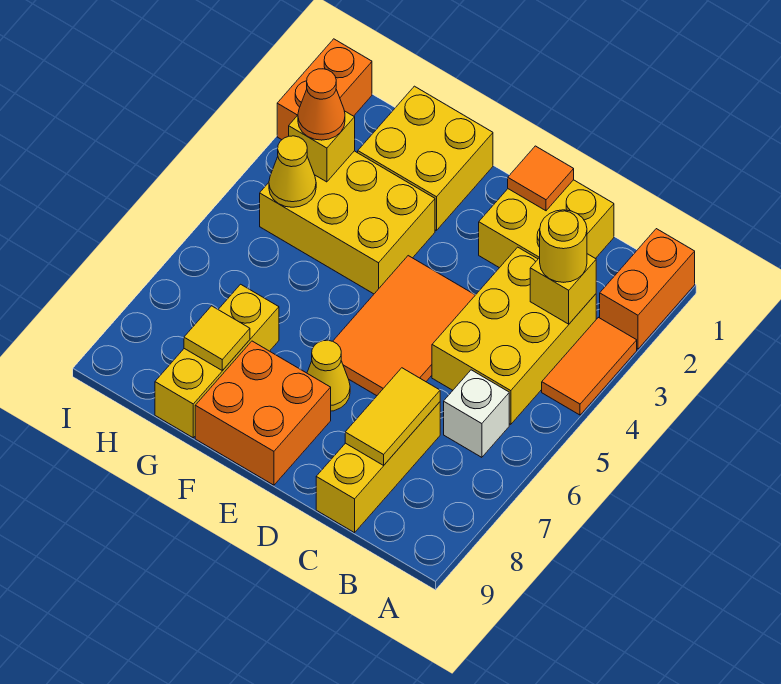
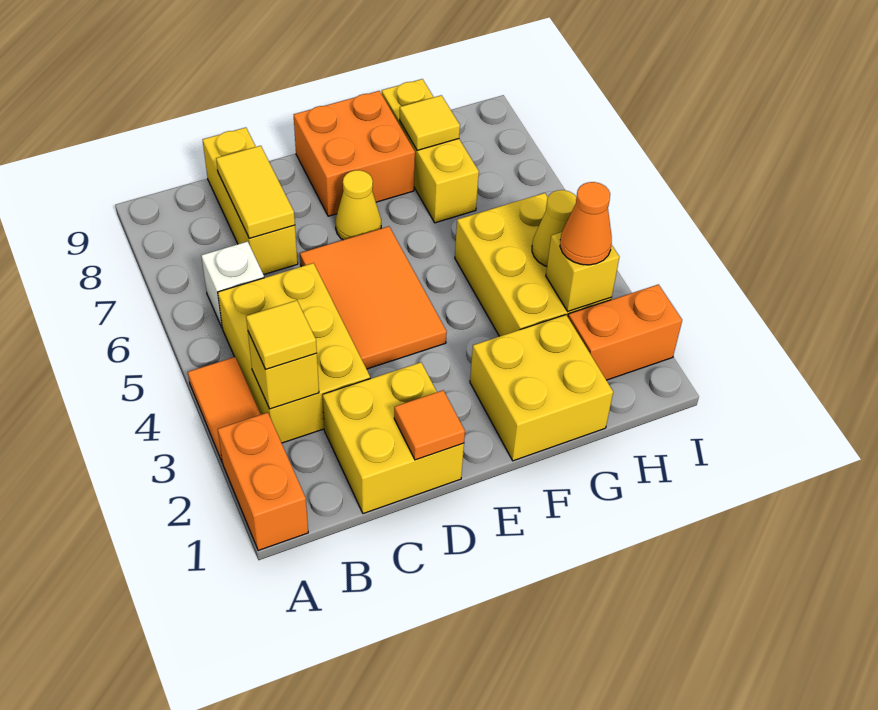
yellow 1x1 round brick [540,210,587,282] -> yellow 1x1 tile [246,300,317,370]
yellow 2x3 brick [260,151,435,294] -> yellow 2x3 brick turned to [455,193,612,336]
orange 1x2 brick [277,39,372,140] -> orange 1x2 brick turned to [568,284,682,380]

